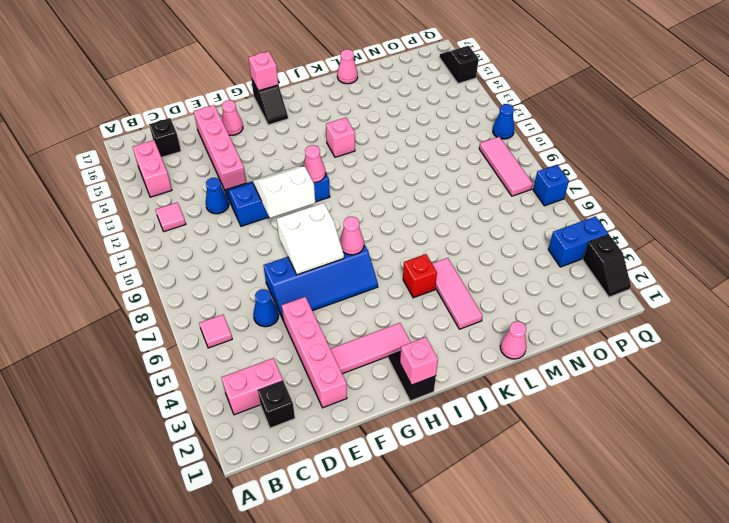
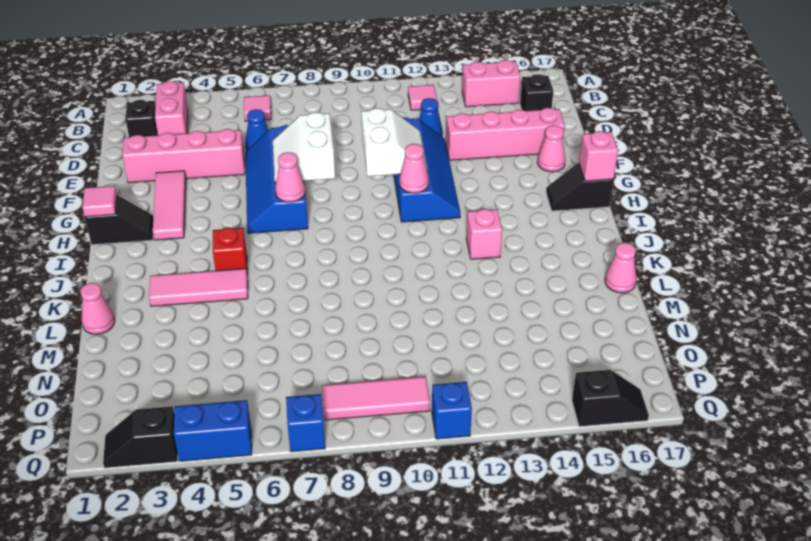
pink 1x1 brick [400,337,438,385] -> pink 1x1 tile [82,186,117,217]
blue 1x2 brick [548,216,608,267] -> blue 1x2 brick turned to [174,400,252,461]
blue 1x1 cone [493,104,514,139] -> blue 1x1 brick [432,382,472,439]

